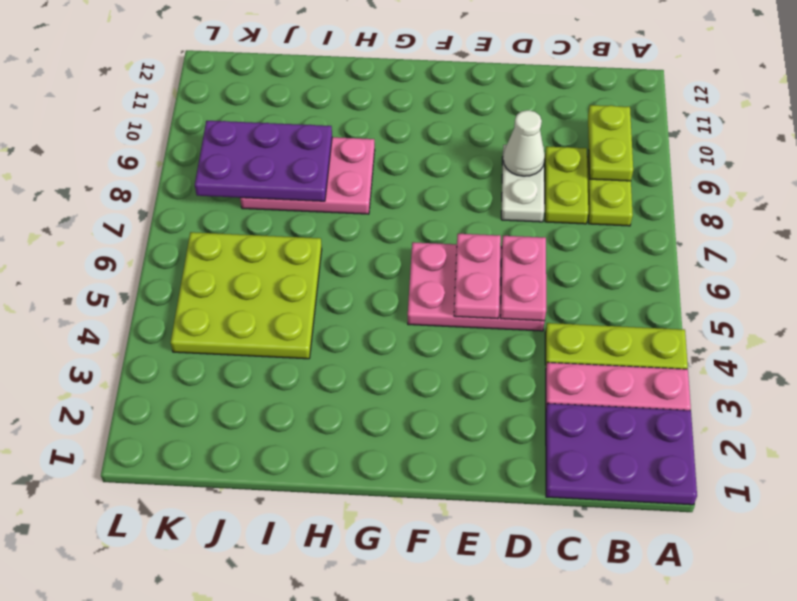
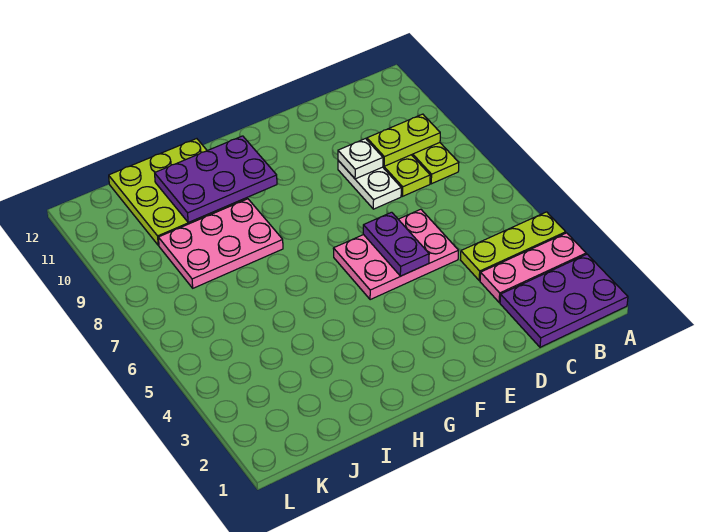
lime 1x2 plate [588,105,633,181] -> lime 1x2 plate turned to [367,114,440,166]
pink 1x2 plate [500,236,546,321] -> none
white 1x1 cone [503,110,545,176] -> white 1x1 plate [338,139,383,179]
pink 1x2 plate [454,234,501,319] -> purple 1x2 plate [363,212,429,276]
lime 3x3 plate [171,232,322,359] -> lime 3x3 plate moved to [109,139,247,245]
purple 2x3 plate [195,121,332,201] -> purple 2x3 plate moved to [155,136,277,223]

